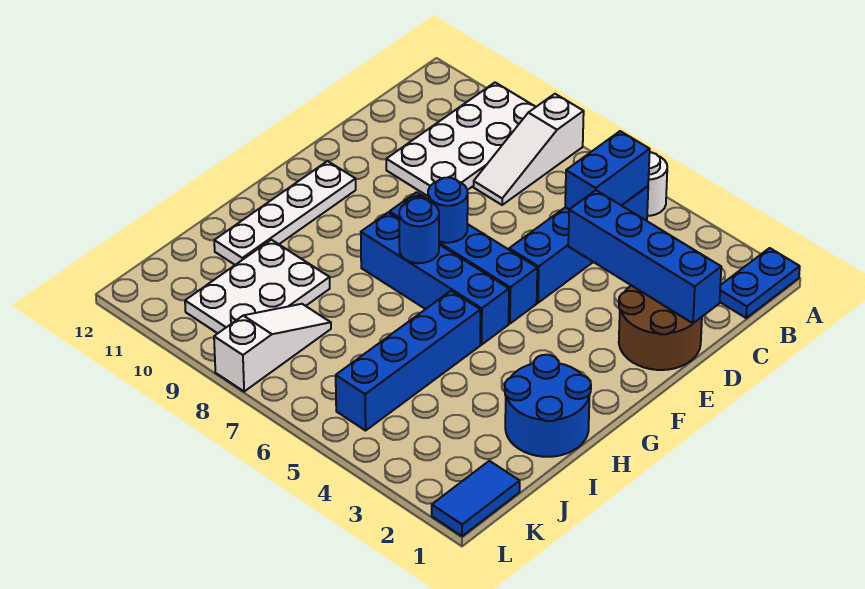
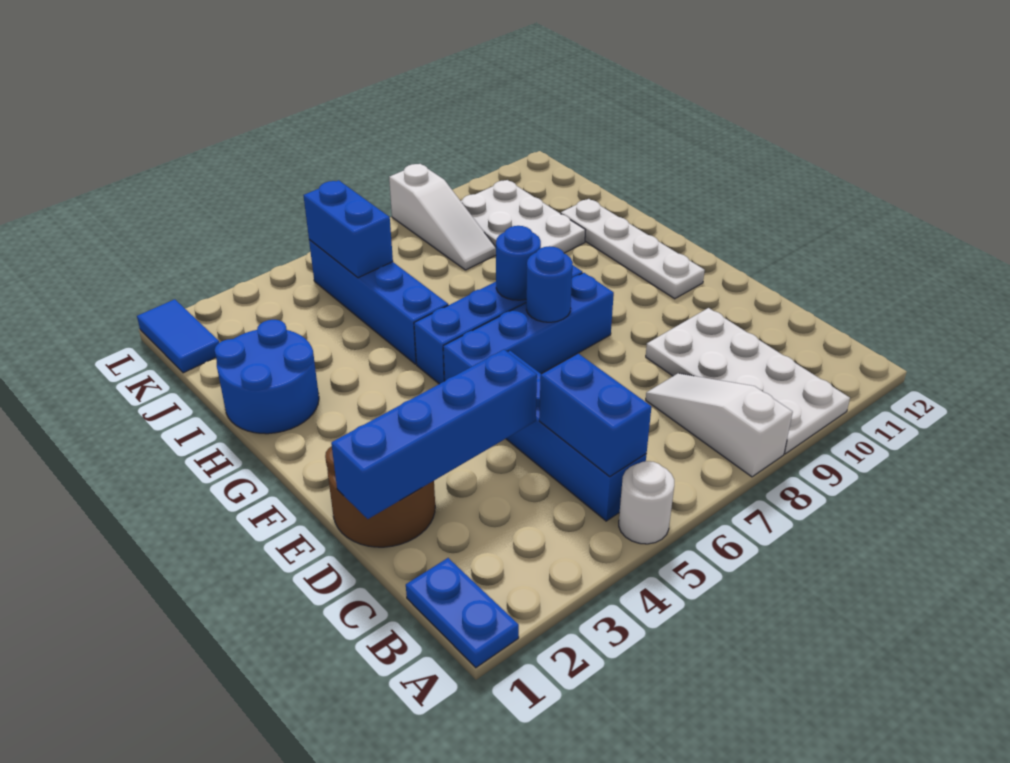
none -> blue 1x2 brick [303,180,393,278]

